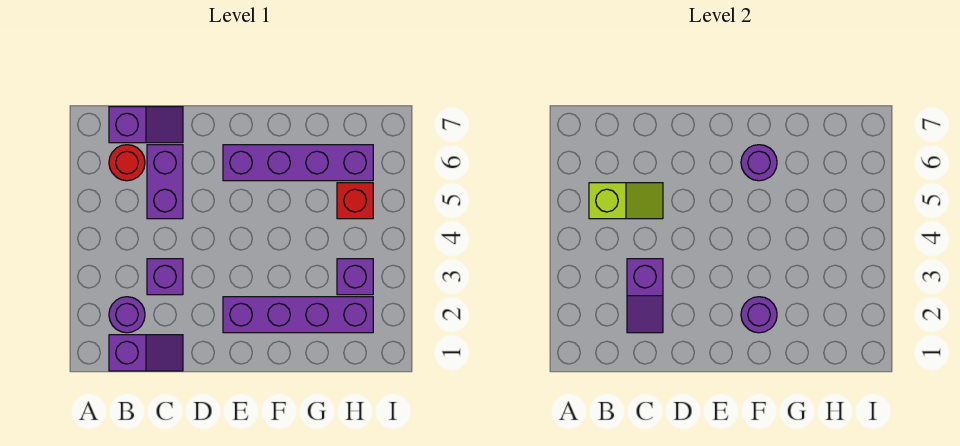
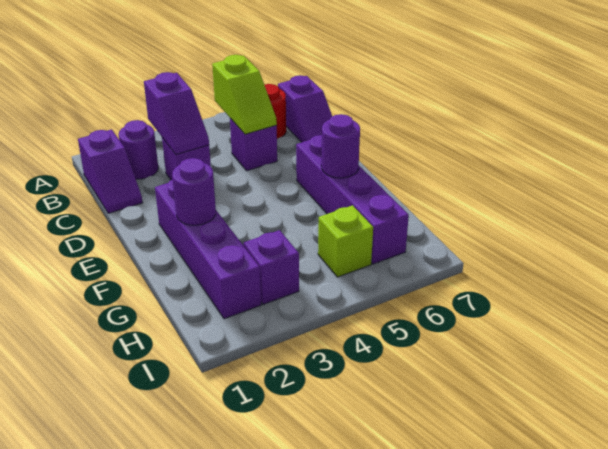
purple 1x2 slope [627,259,663,333] -> purple 1x2 slope turned to [144,72,209,154]
purple 1x2 brick [147,145,183,219] -> purple 1x1 brick [230,118,277,171]
red 1x1 brick [337,183,373,219] -> lime 1x1 brick [318,205,373,277]

